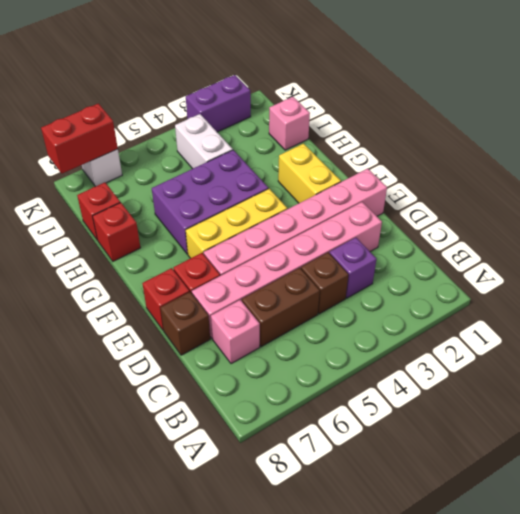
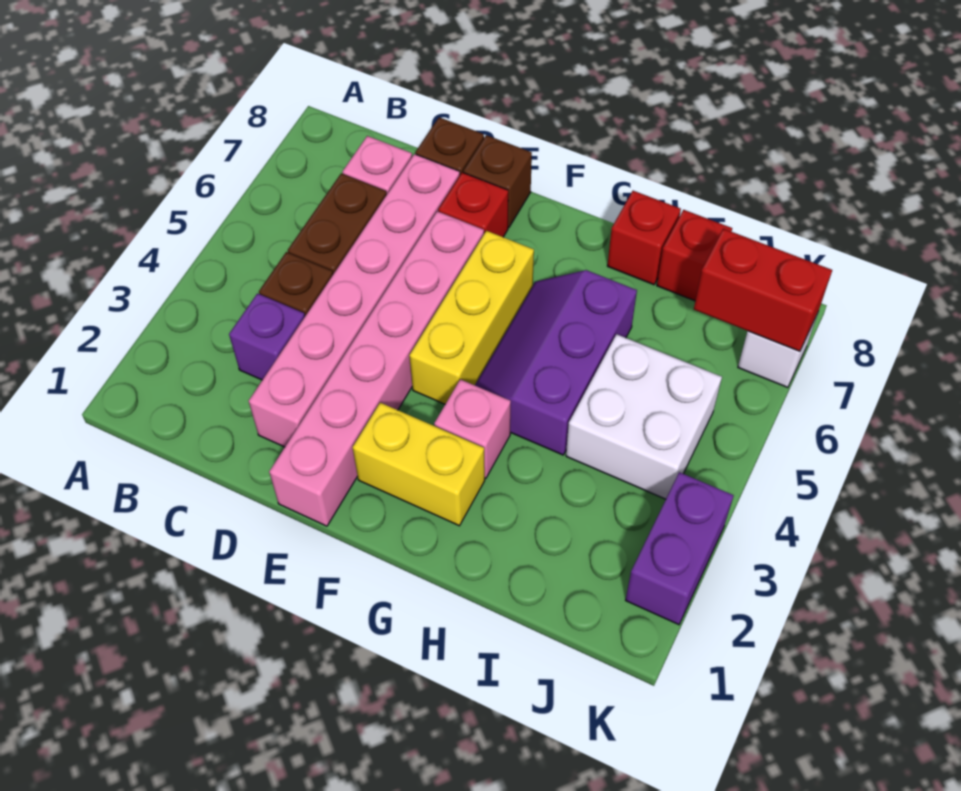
red 1x1 brick [142,268,189,330] -> brown 1x1 brick [463,135,532,228]
purple 2x3 brick [152,150,268,254] -> purple 2x3 slope [475,270,637,455]
pink 1x1 brick [269,97,310,150] -> pink 1x1 brick moved to [434,379,511,478]
white 1x2 brick [175,114,233,169] -> white 2x2 brick [566,334,722,499]
red 1x2 brick [41,103,118,174] -> red 1x2 brick turned to [694,229,832,351]

